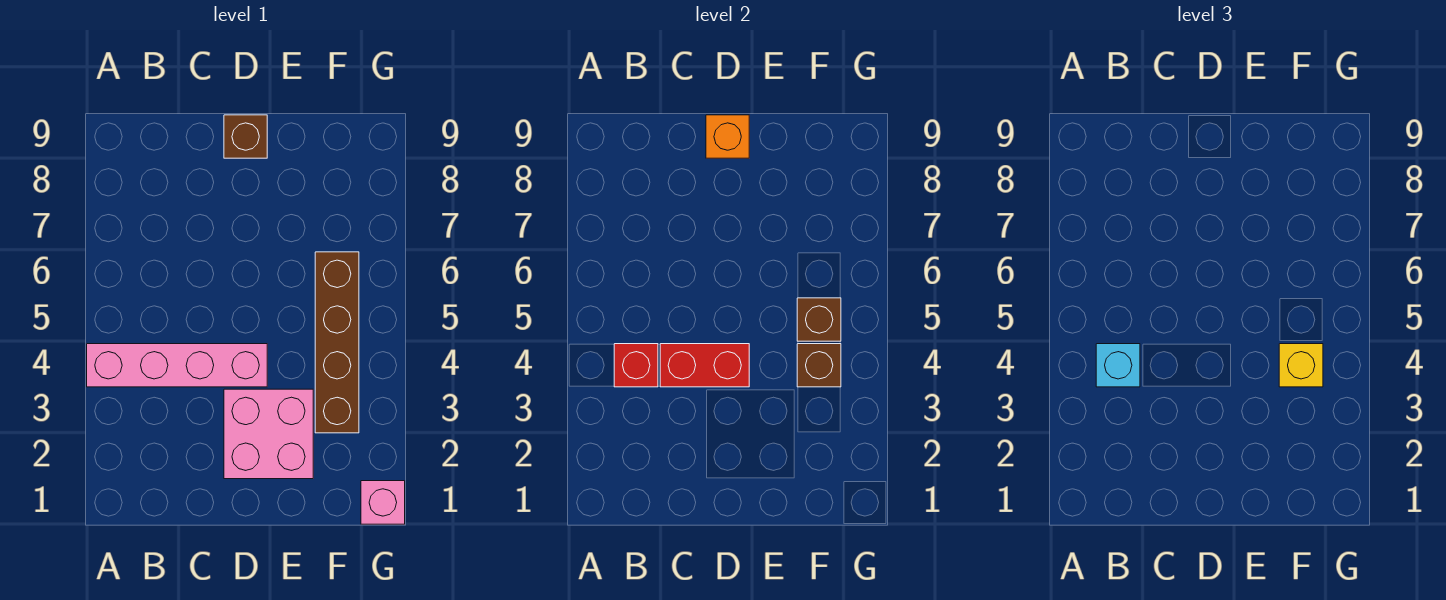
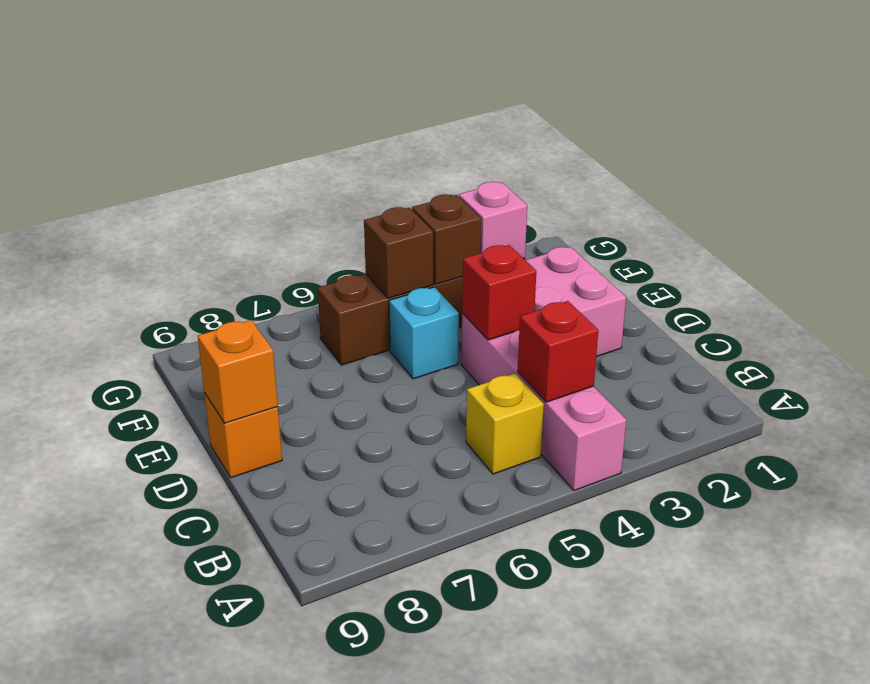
cyan 1x1 brick [1096,344,1140,387] -> cyan 1x1 brick moved to [389,287,459,379]
red 1x2 brick [660,344,749,387] -> red 1x1 brick [462,245,536,340]
brown 1x1 brick [224,115,267,158] -> orange 1x1 brick [204,393,282,478]
yellow 1x1 brick [1279,344,1323,387] -> yellow 1x1 brick moved to [466,373,544,474]
pink 1x1 brick [361,481,405,524] -> pink 1x1 brick moved to [459,182,527,258]

